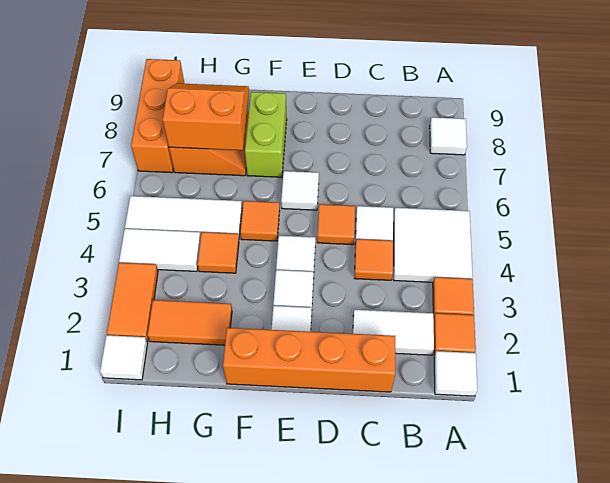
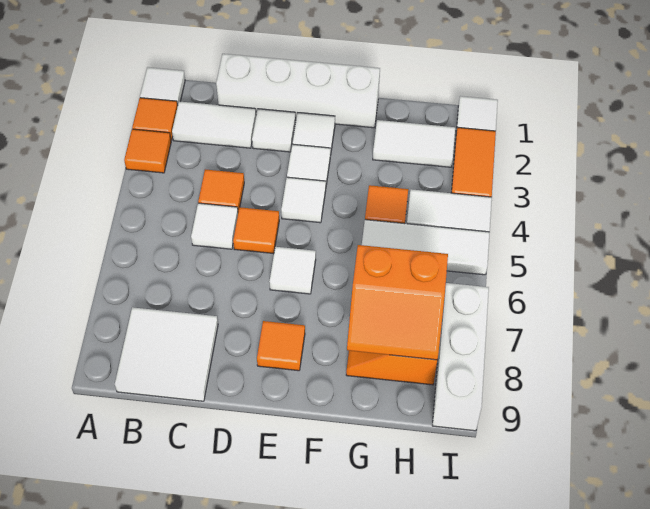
white 2x2 tile [394,208,473,282] -> white 2x2 tile moved to [115,307,218,401]
white 1x1 tile [430,117,467,155] -> white 1x1 tile moved to [252,109,296,152]
orange 1x4 brick [223,328,395,392] -> white 1x4 brick [216,54,380,128]
orange 1x1 tile [240,201,280,241] -> orange 1x1 tile moved to [257,321,305,371]
lime 1x2 brick [245,92,287,177] -> none
orange 1x2 tile [148,300,232,345] -> white 1x2 tile [373,120,455,167]
orange 1x3 brick [131,59,185,173] -> white 1x3 brick [432,283,489,431]

